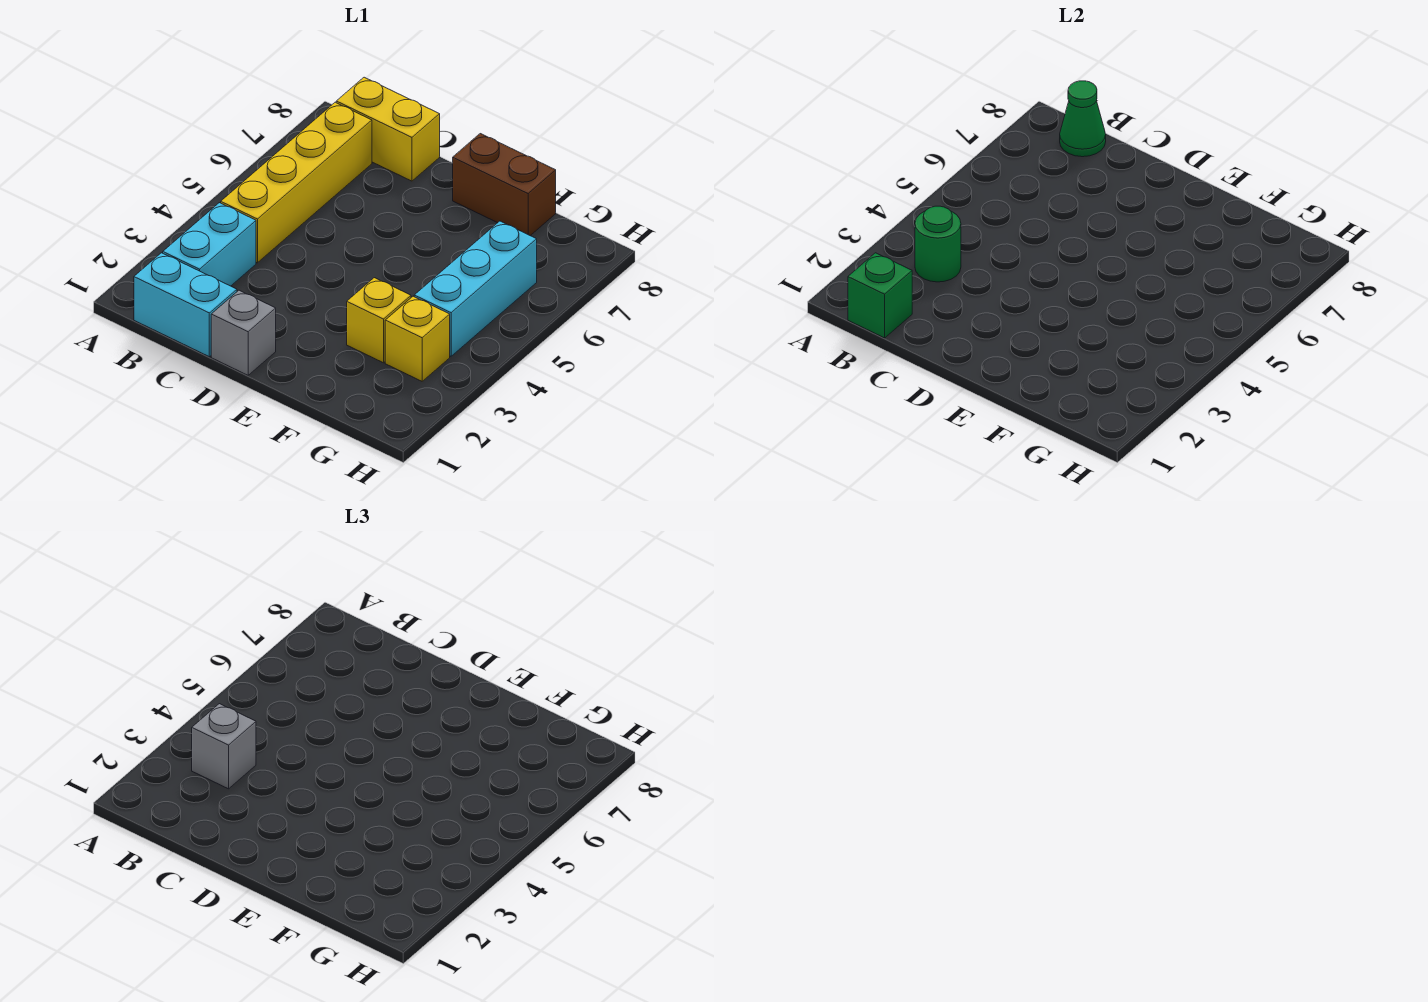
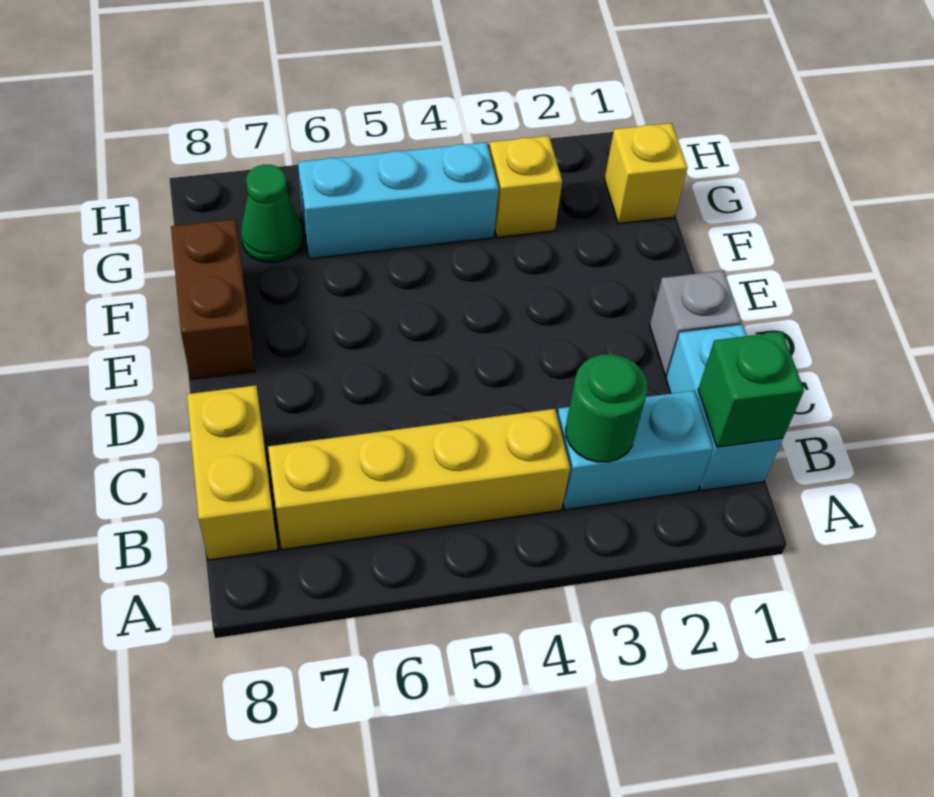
grey 1x1 brick [192,704,256,789] -> none
green 1x1 cone [1060,81,1106,157] -> green 1x1 cone moved to [241,165,302,263]
yellow 1x1 brick [347,278,411,363] -> yellow 1x1 brick moved to [604,123,687,224]

